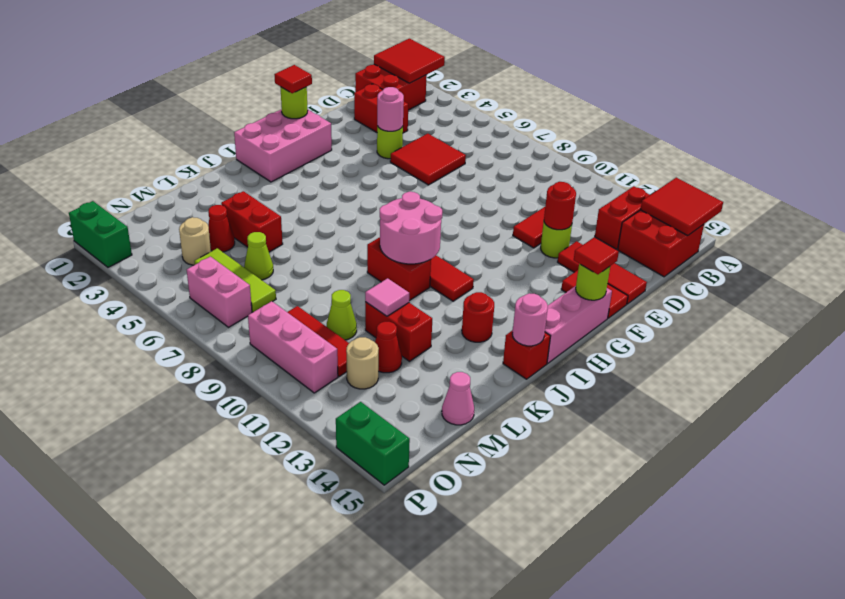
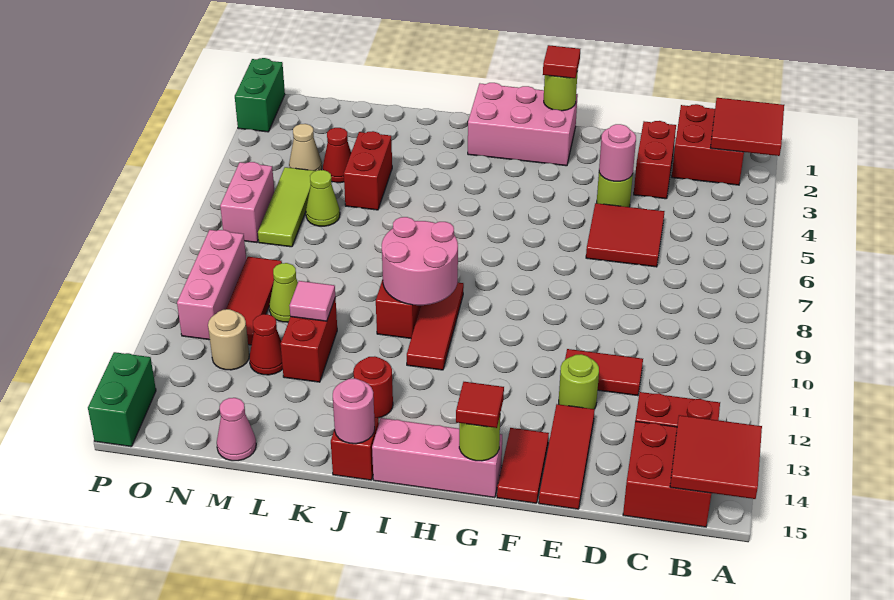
red 1x1 round brick [544,182,576,230] -> none
tan 1x1 round brick [179,217,211,265] -> tan 1x1 cone [289,124,322,171]

